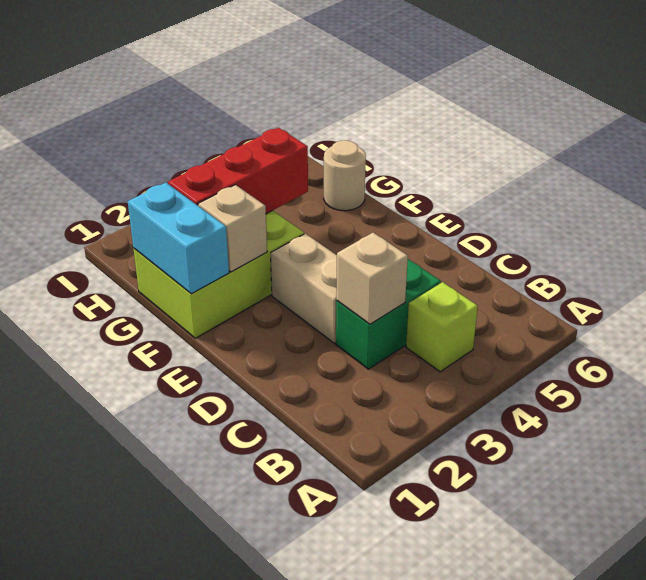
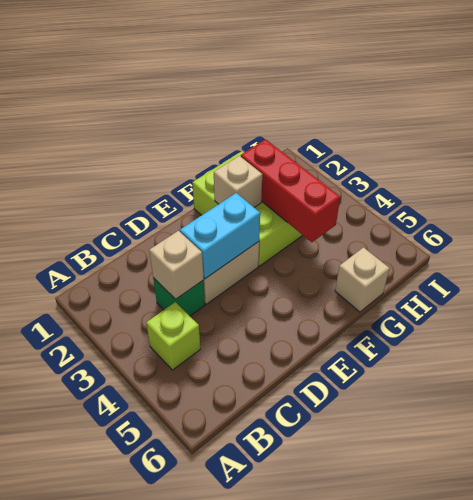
green 1x2 brick [336,259,441,369] -> green 1x1 brick [153,278,205,316]
cyan 1x2 brick [128,183,229,294] -> cyan 1x2 brick moved to [180,193,260,279]
tan 1x1 round brick [324,140,366,211] -> tan 1x1 brick [335,247,390,312]

